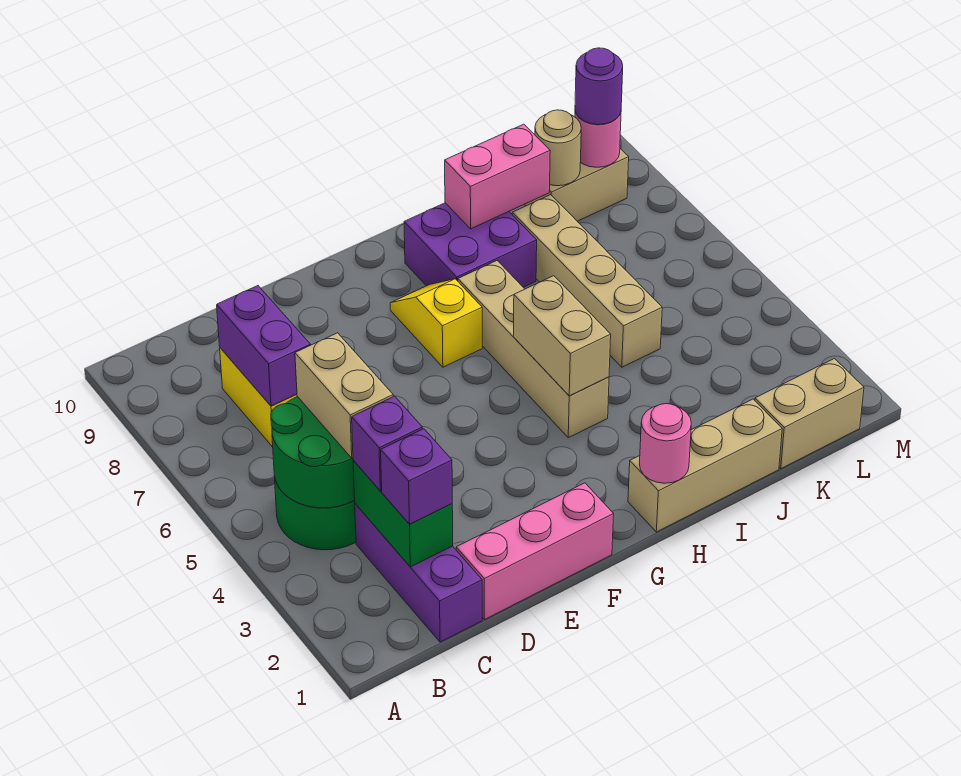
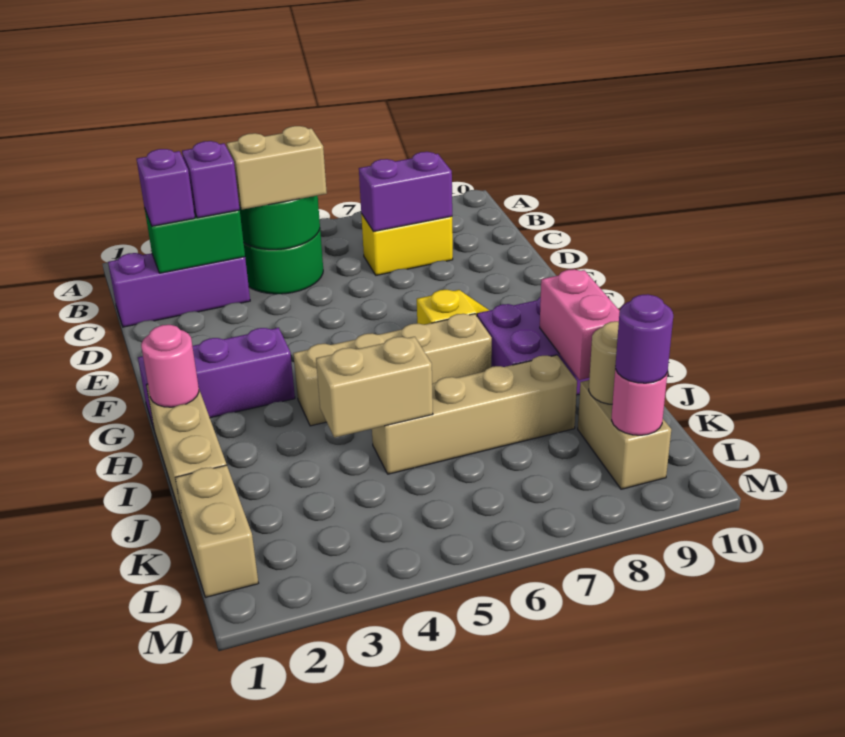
pink 1x3 brick [456,483,614,620] -> none
none -> purple 1x3 brick [138,328,295,428]
tan 1x2 brick [513,276,611,396] -> tan 1x2 brick moved to [316,337,433,438]

